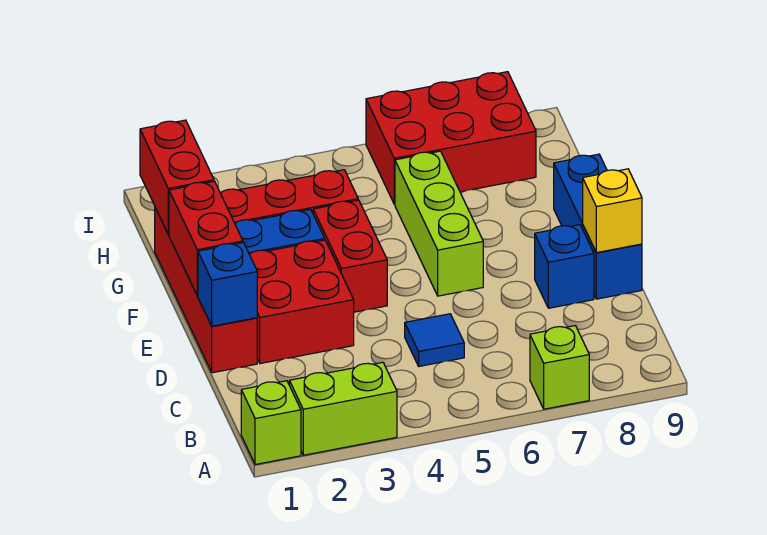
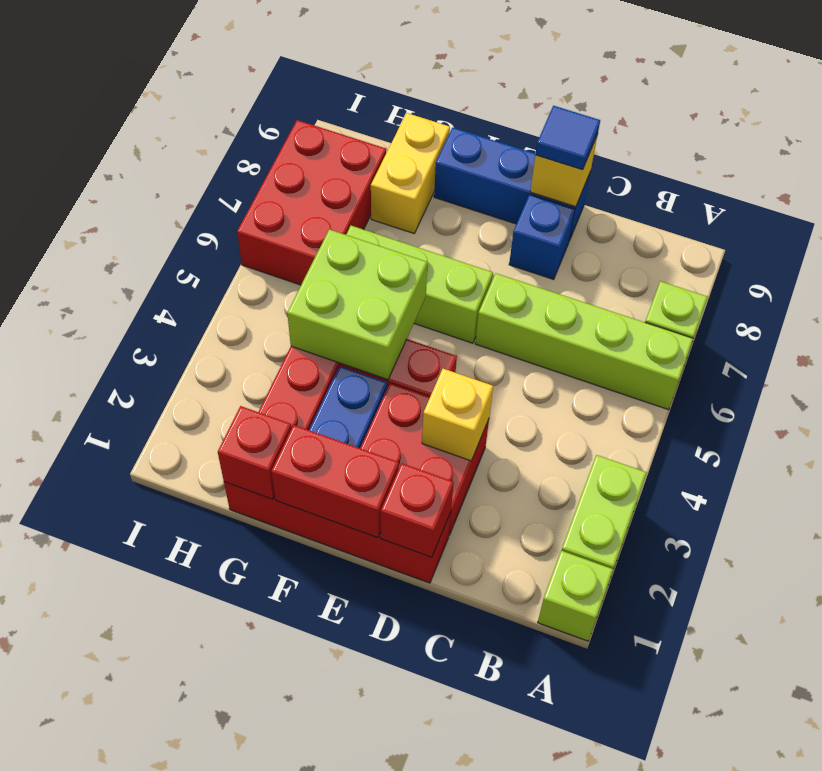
none -> lime 1x4 brick [475,273,693,410]
blue 1x1 tile [405,314,464,366] -> blue 1x1 tile moved to [535,106,600,170]
blue 1x1 brick [198,243,257,326] -> red 1x1 brick [381,463,454,557]
none -> yellow 1x1 brick [422,369,493,461]
none -> lime 2x2 brick [287,229,427,380]
red 1x2 brick [140,120,214,234] -> red 1x1 brick [218,406,291,499]
none -> yellow 1x2 brick [371,113,450,233]

